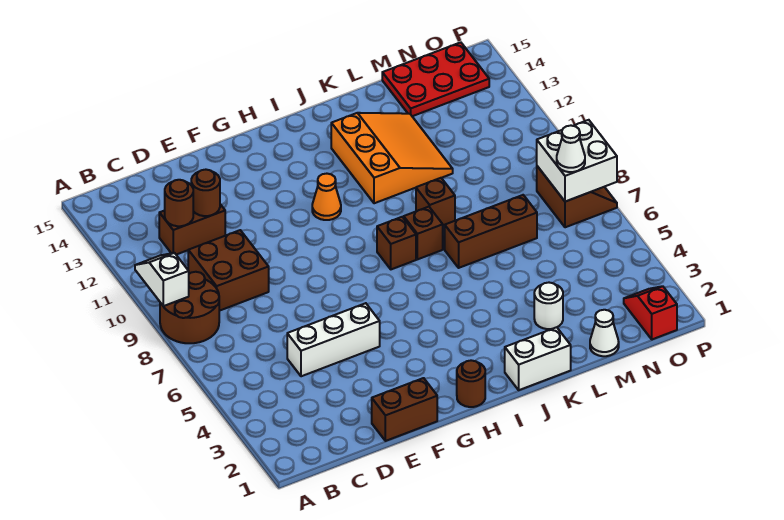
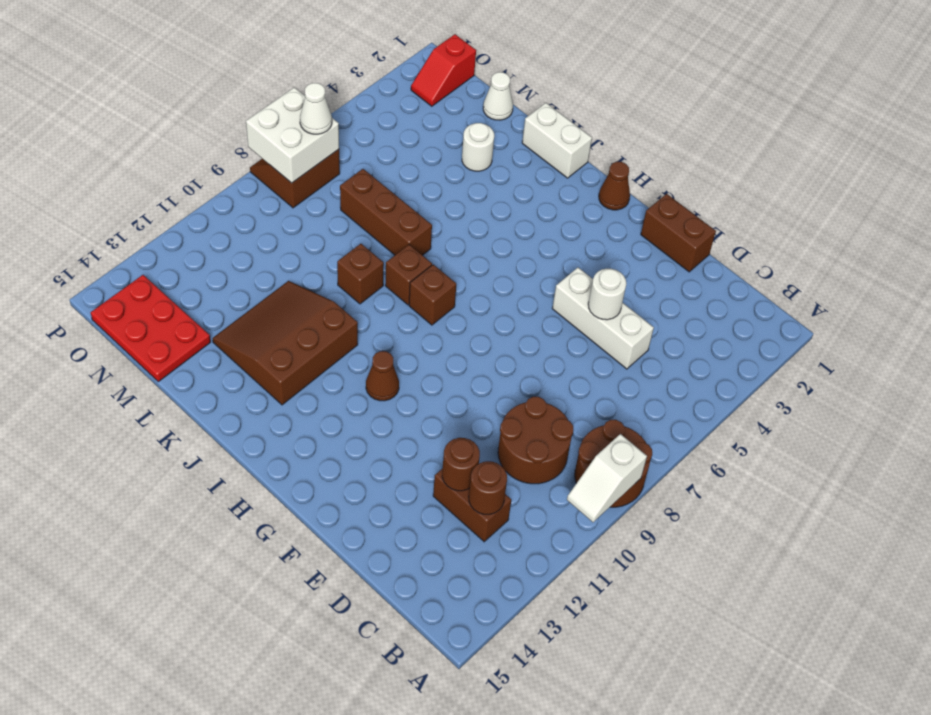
brown 2x2 brick [188,230,269,311] -> brown 2x2 round brick [498,397,573,484]
none -> white 1x1 round brick [588,269,626,320]
brown 1x1 round brick [457,360,485,407] -> brown 1x1 cone [599,162,630,210]
orange 1x1 cone [312,174,341,220] -> brown 1x1 cone [366,351,399,401]
orange 3x3 slope [331,113,453,203] -> brown 3x3 slope [213,281,358,405]

